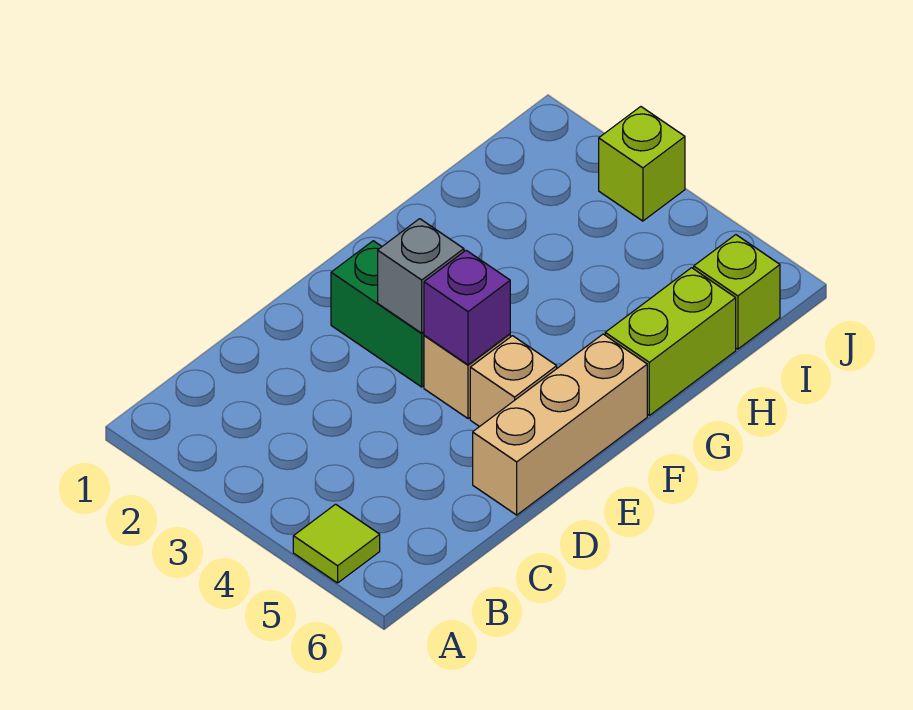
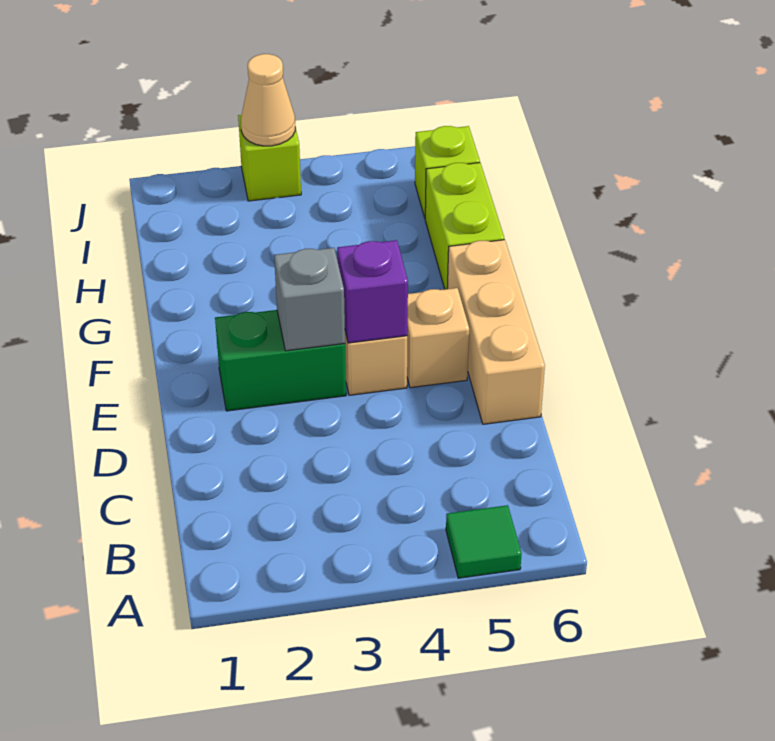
lime 1x1 tile [293,504,380,583] -> green 1x1 tile [446,505,522,578]
none -> tan 1x1 cone [241,54,295,146]

